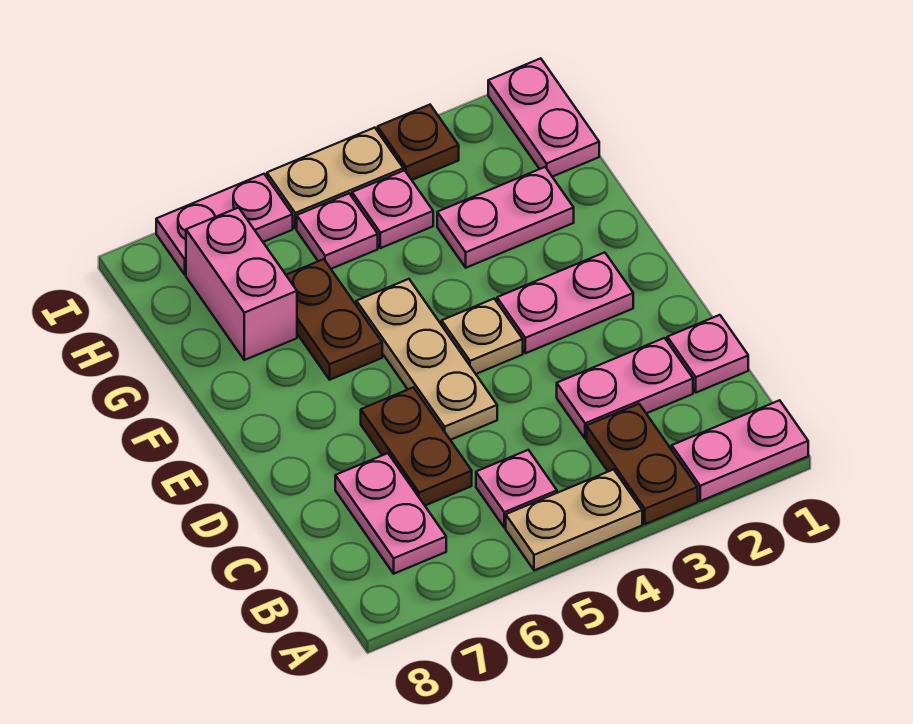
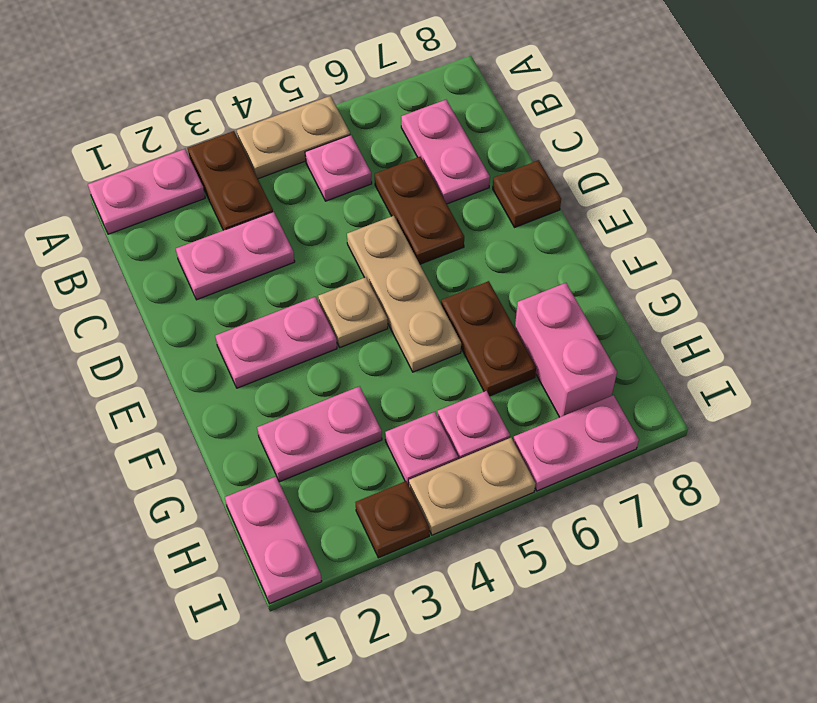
pink 1x1 plate [667,315,748,393] -> none
none -> brown 1x1 plate [493,160,561,228]

